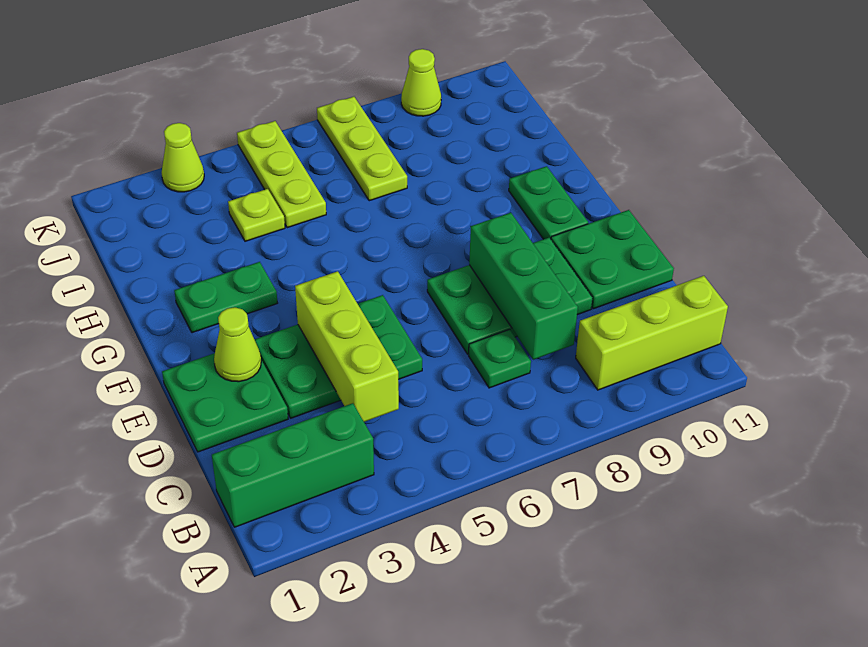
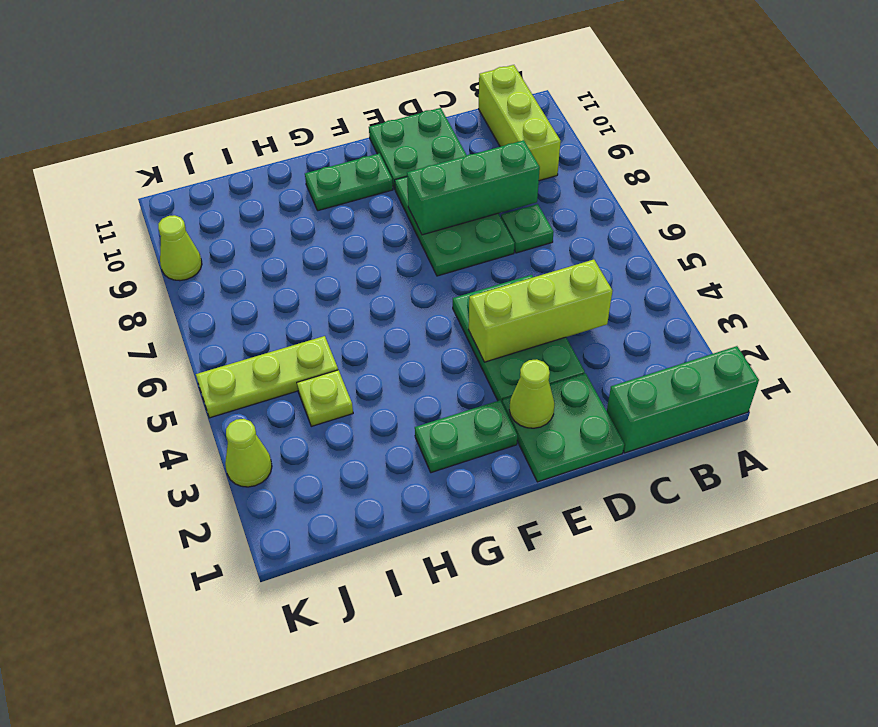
green 1x3 brick [212,403,374,527] -> green 1x3 brick turned to [607,346,759,453]
green 1x2 plate [174,262,277,333] -> green 1x2 plate turned to [415,400,517,473]
lime 1x3 plate [317,97,407,201] -> none

